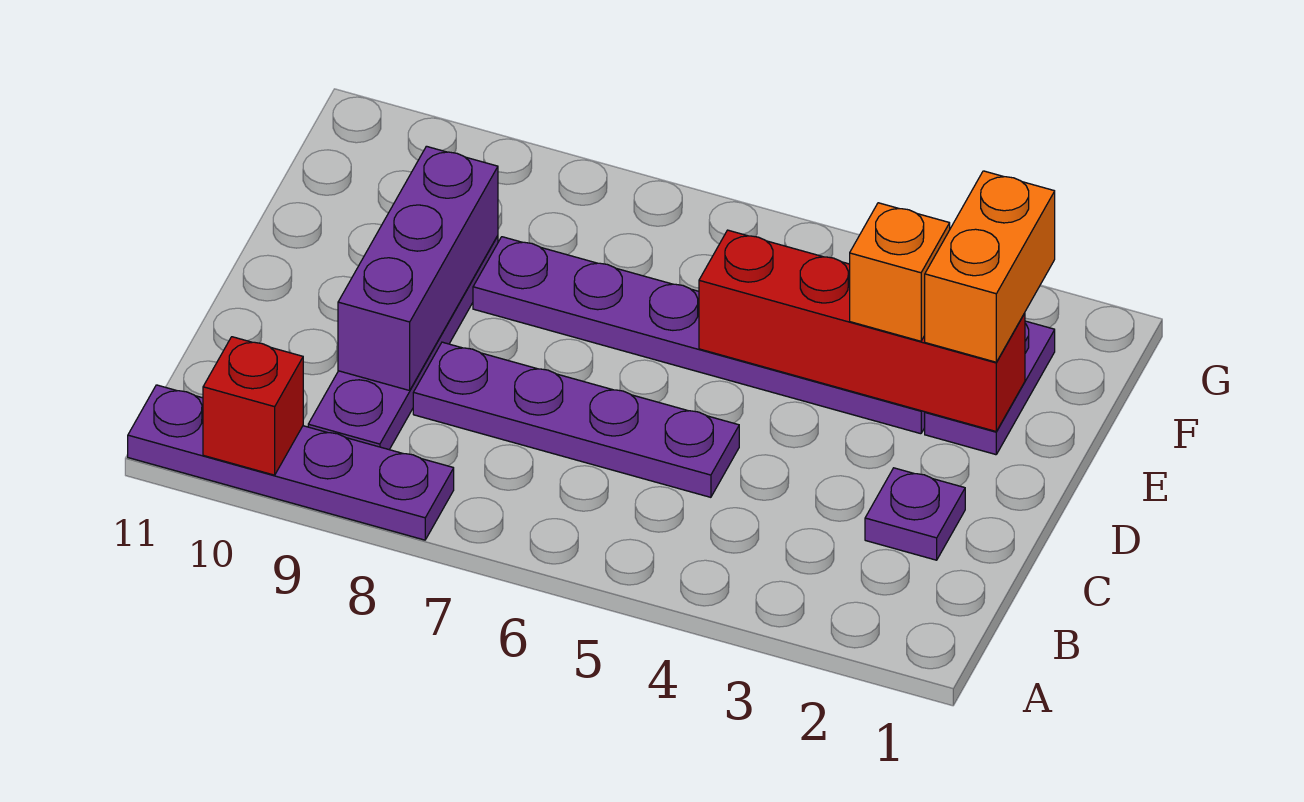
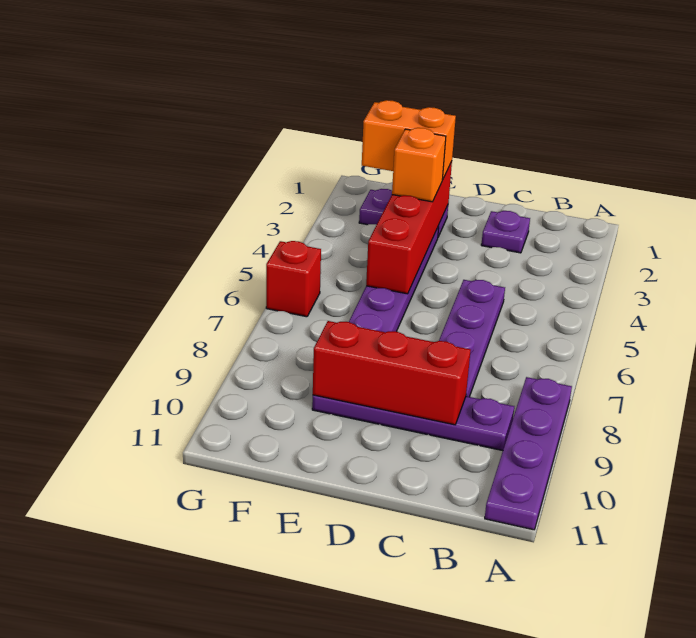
red 1x1 brick [203,337,303,475] -> red 1x1 brick moved to [266,241,321,317]
purple 1x3 brick [338,146,498,390] -> red 1x3 brick [313,321,471,425]

